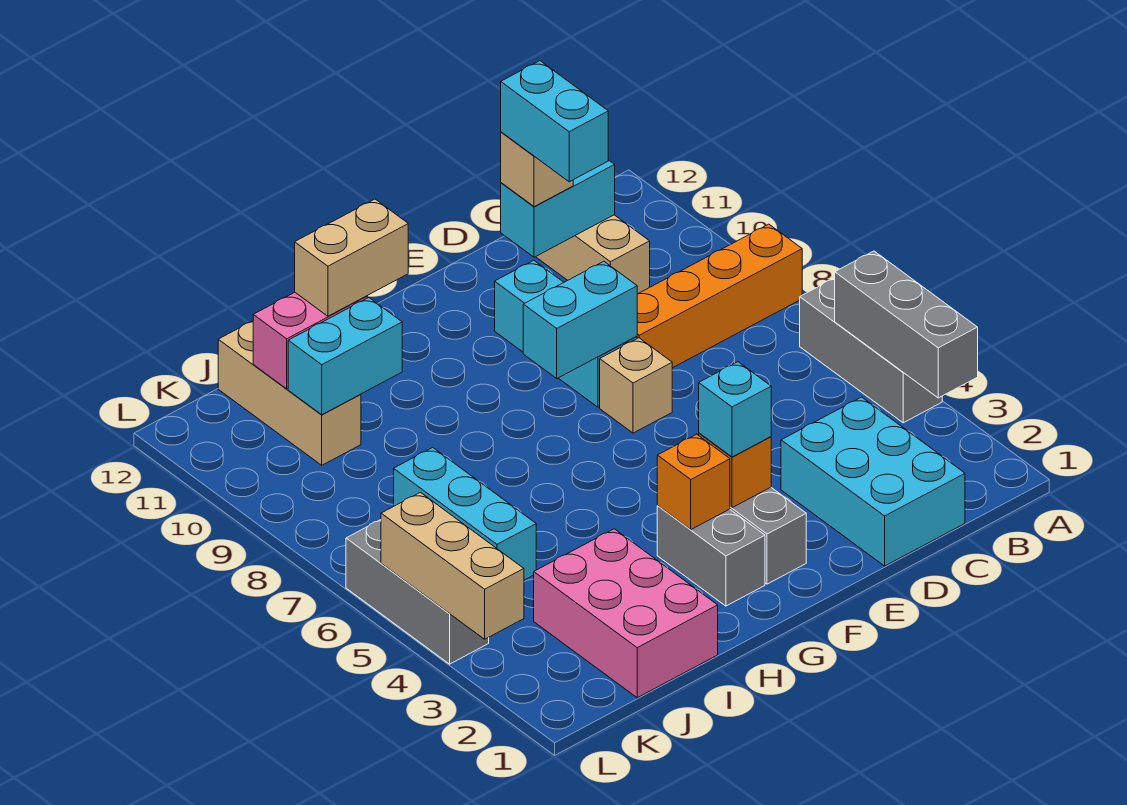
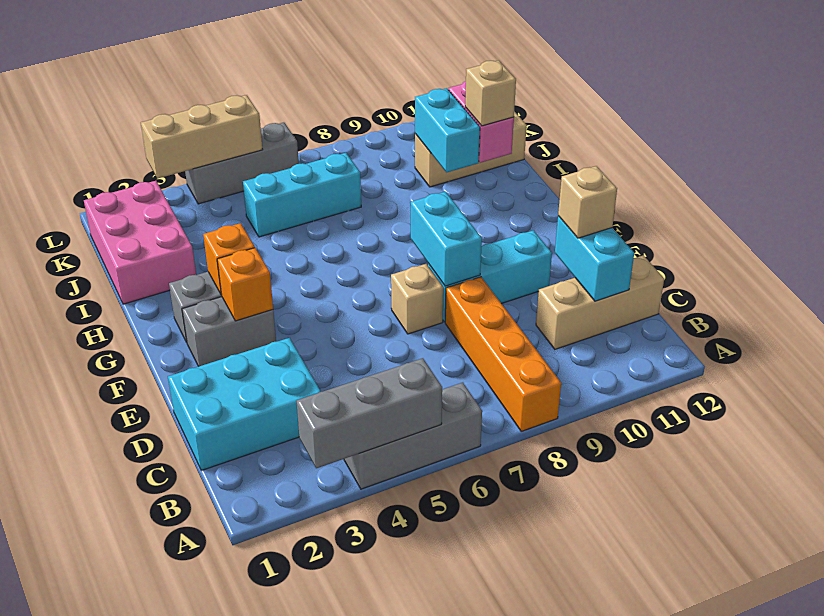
cyan 1x2 brick [501,61,608,182] -> none
cyan 1x1 brick [699,362,771,457] -> none
tan 1x2 brick [295,199,408,316] -> tan 1x1 brick [465,60,516,126]
pink 2x3 brick [534,529,718,698] -> pink 2x3 brick turned to [84,181,196,304]

